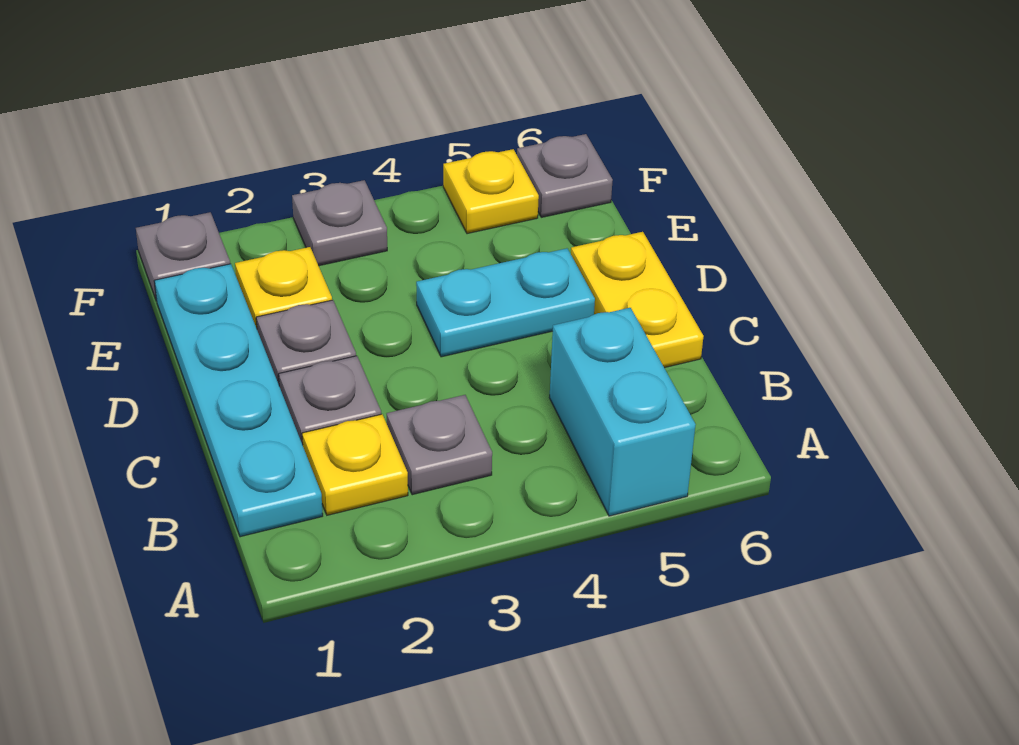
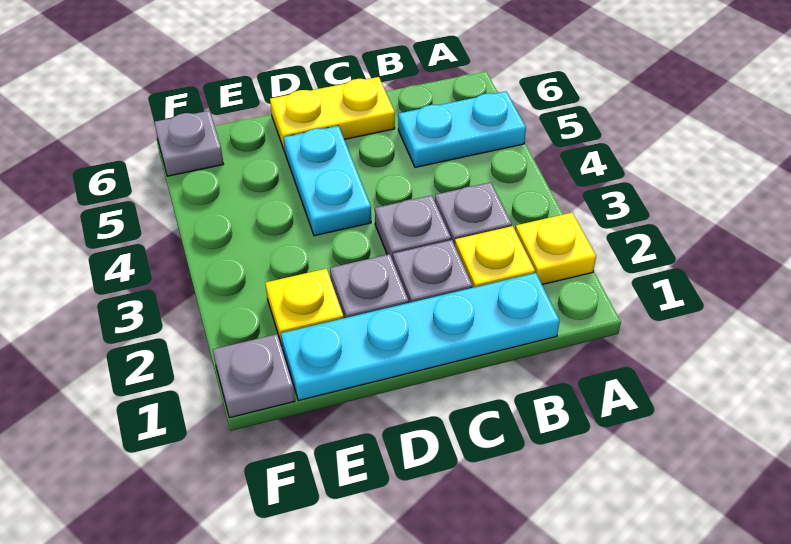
cyan 1x2 brick [549,308,696,516] -> cyan 1x2 plate [398,91,526,167]
grey 1x1 plate [292,180,387,266] -> grey 1x1 plate moved to [375,195,451,260]
yellow 1x1 plate [443,149,539,234] -> yellow 1x1 plate moved to [515,213,596,285]

